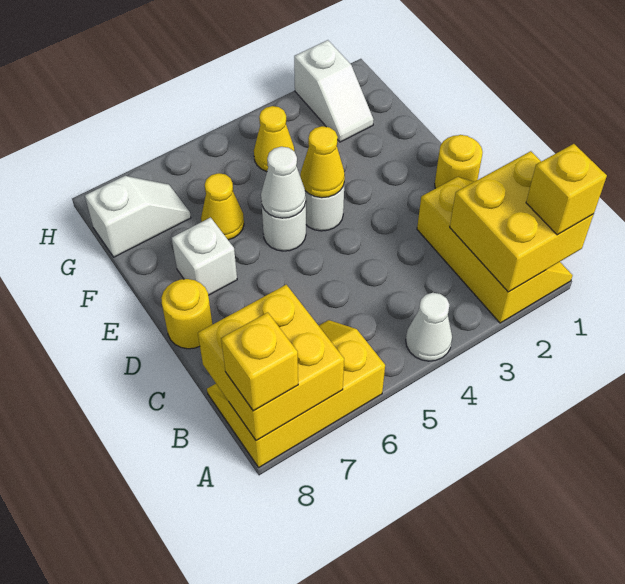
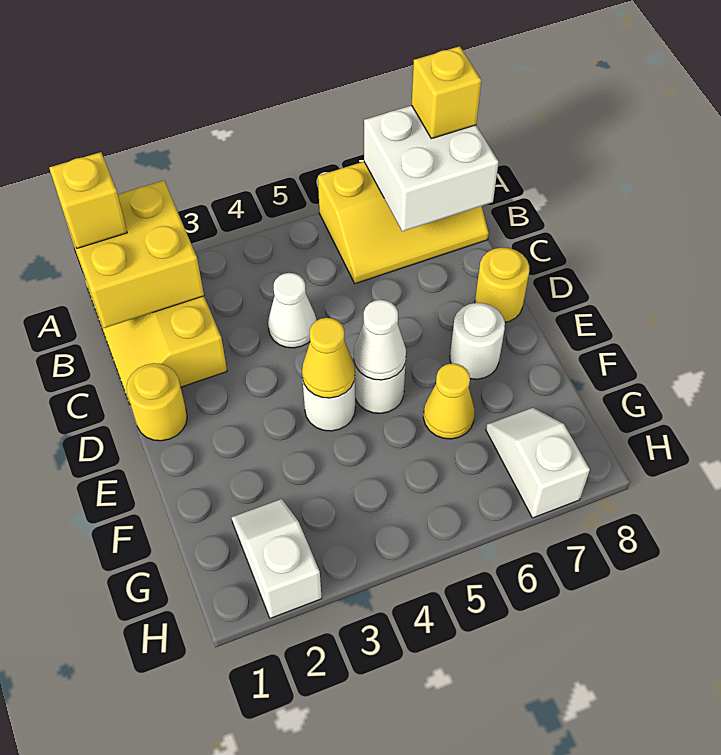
white 1x1 cone [406,293,452,361] -> white 1x1 cone moved to [268,273,317,348]
yellow 2x2 brick [198,285,344,441] -> white 2x2 brick [364,105,498,232]
white 1x1 brick [172,217,237,295] -> white 1x1 round brick [450,303,505,379]
yellow 1x1 cone [254,106,295,172] -> none
white 1x2 slope [85,176,191,257] -> white 1x2 slope turned to [486,408,590,518]

